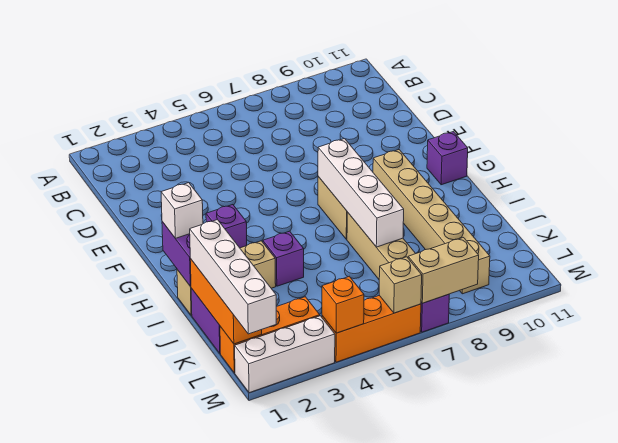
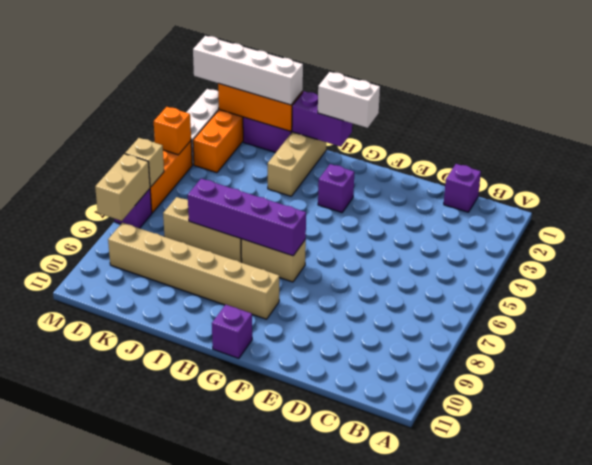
white 1x4 brick [318,139,404,247] -> purple 1x4 brick [188,179,306,256]
white 1x1 brick [161,183,203,238] -> white 1x2 brick [318,72,380,128]
purple 1x1 brick [263,231,304,286] -> purple 1x1 brick moved to [444,164,481,212]

